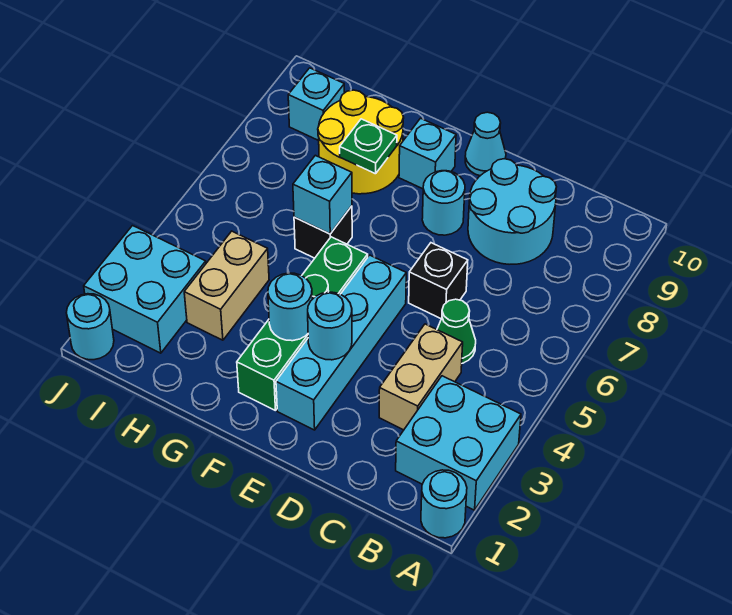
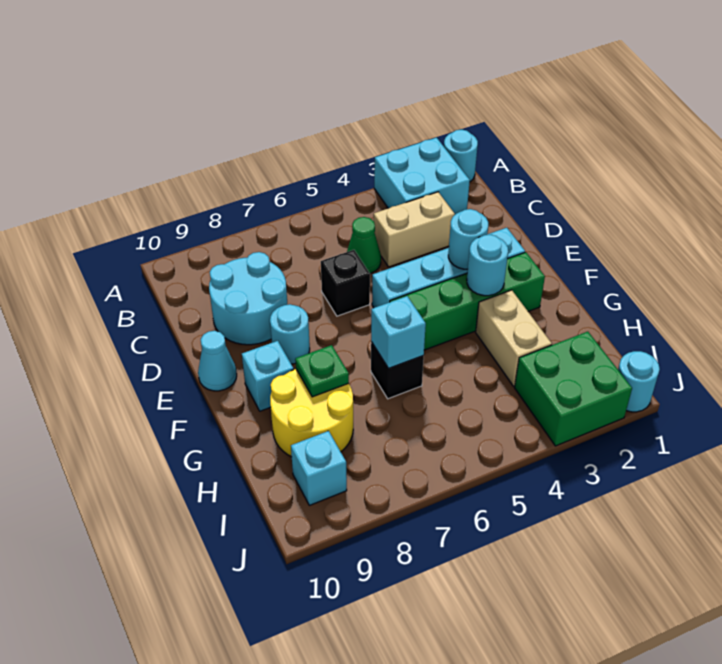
tan 1x2 brick [184,231,269,340] -> tan 1x2 brick turned to [476,290,552,386]
cyan 2x2 brick [84,226,206,353] -> green 2x2 brick [515,332,632,446]

